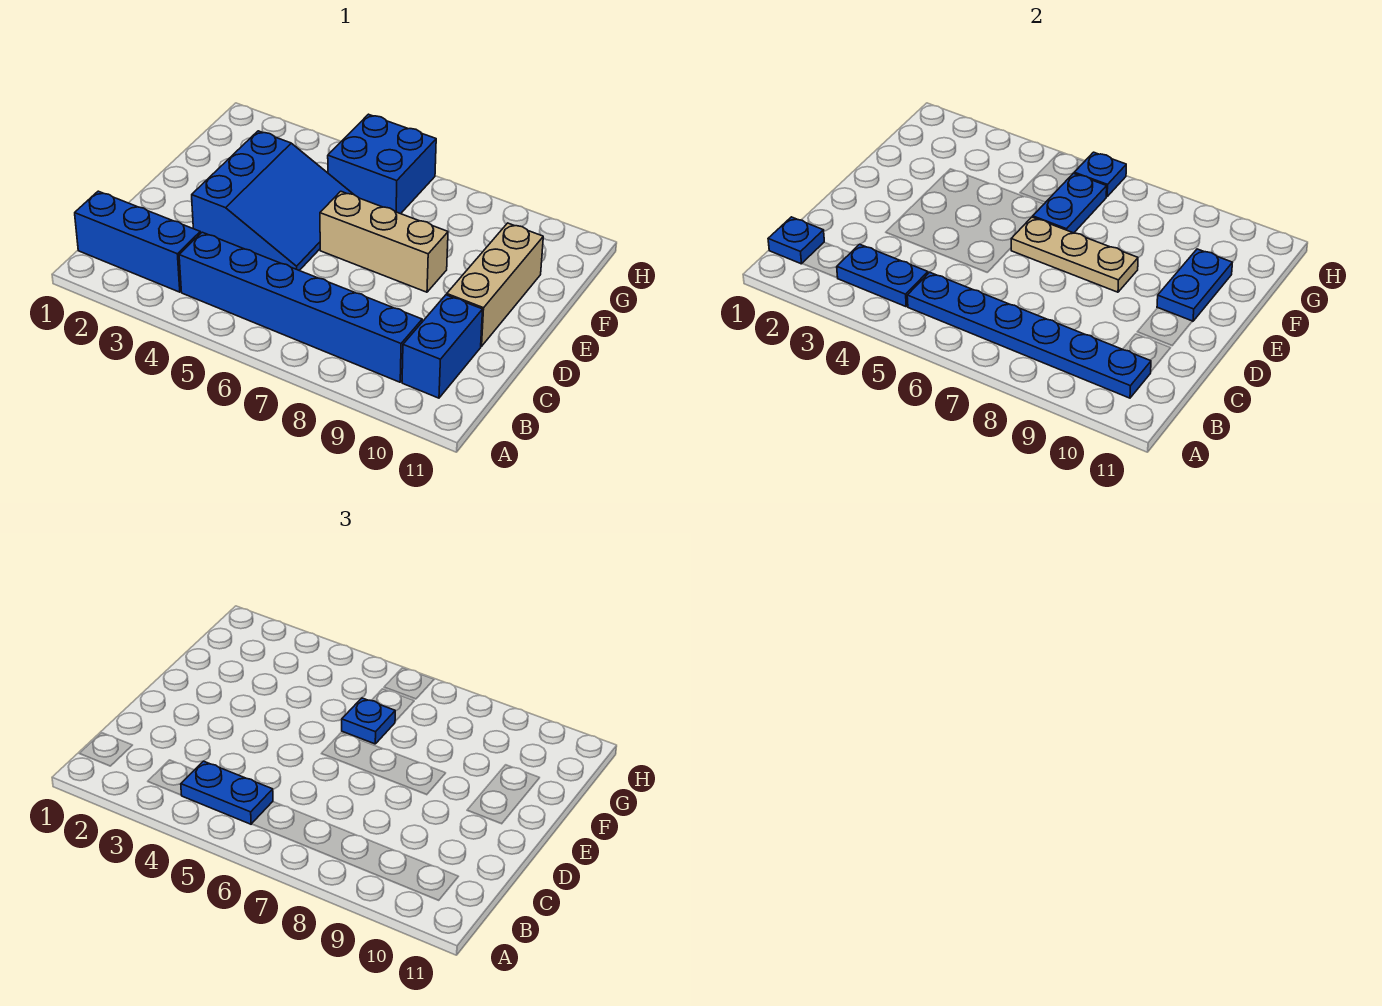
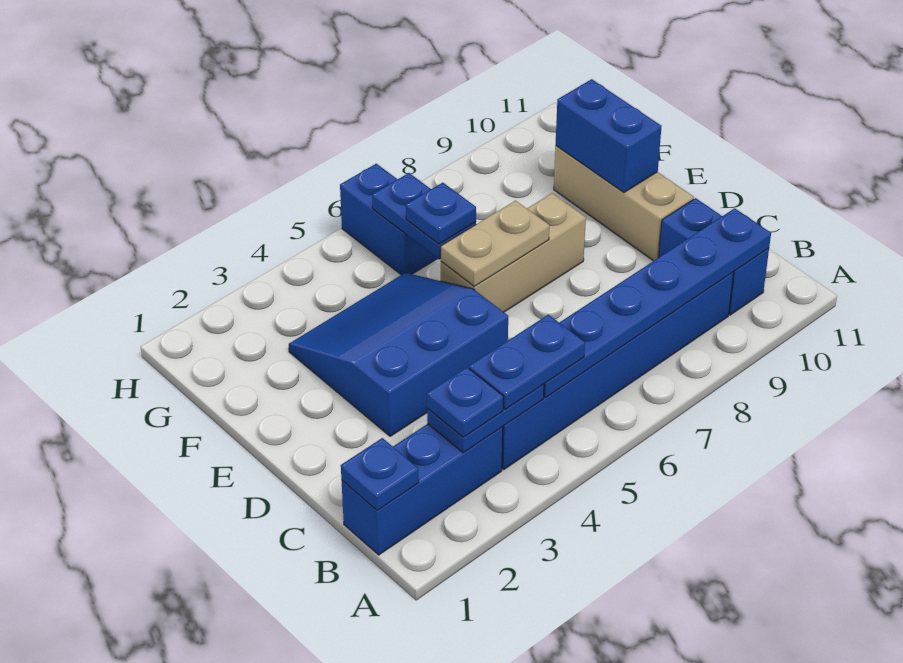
blue 3x3 slope [192,131,353,270] -> blue 3x3 slope turned to [289,273,508,436]
tan 1x3 plate [1011,217,1138,292] -> tan 1x2 plate [441,201,549,286]
blue 1x2 plate [1157,249,1232,321] -> blue 1x2 brick [556,79,662,193]
blue 2x2 brick [328,114,436,214] -> blue 1x2 brick [340,164,437,275]
blue 1x1 plate [1074,152,1126,197] -> blue 1x1 plate moved to [427,367,503,437]

